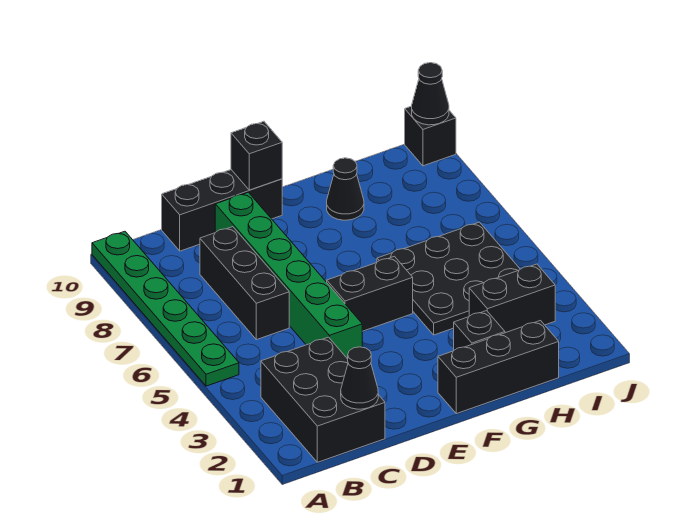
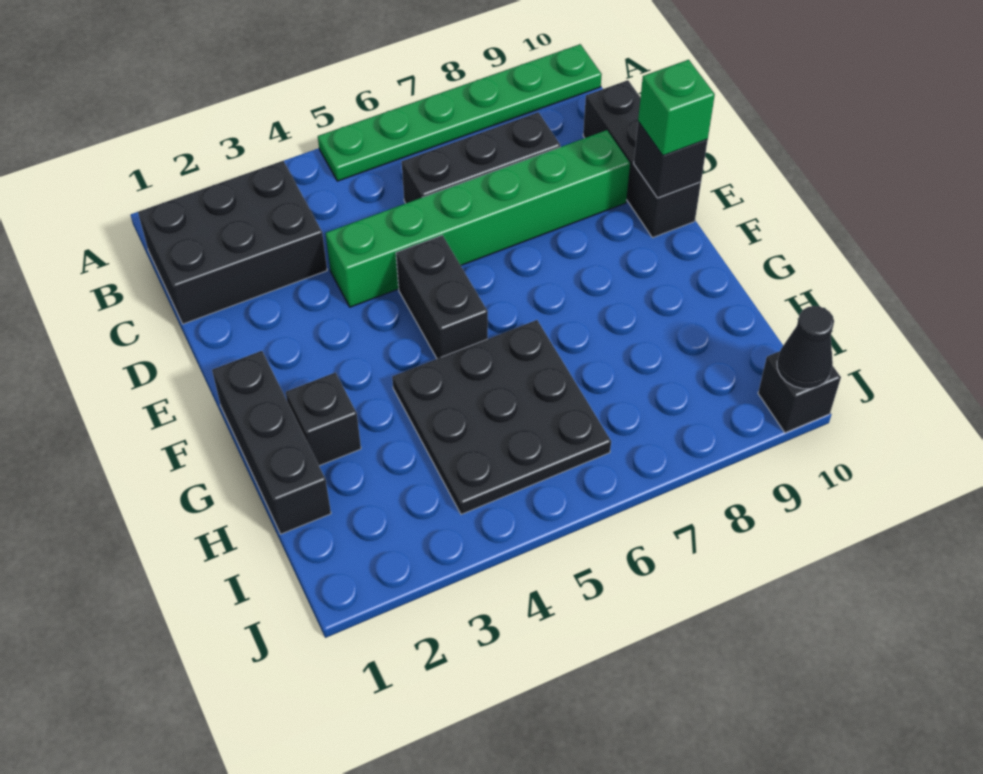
black 1x1 cone [341,347,378,409] -> none
none -> green 1x1 brick [638,60,715,156]
black 1x1 cone [327,158,364,220] -> none
black 1x2 brick [469,264,555,333] -> none

